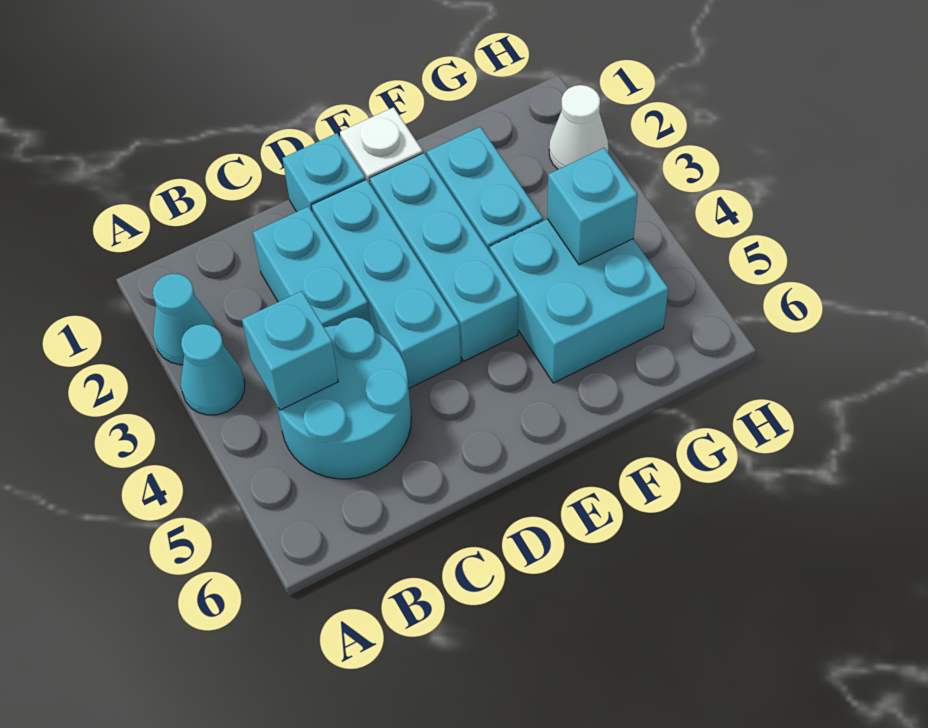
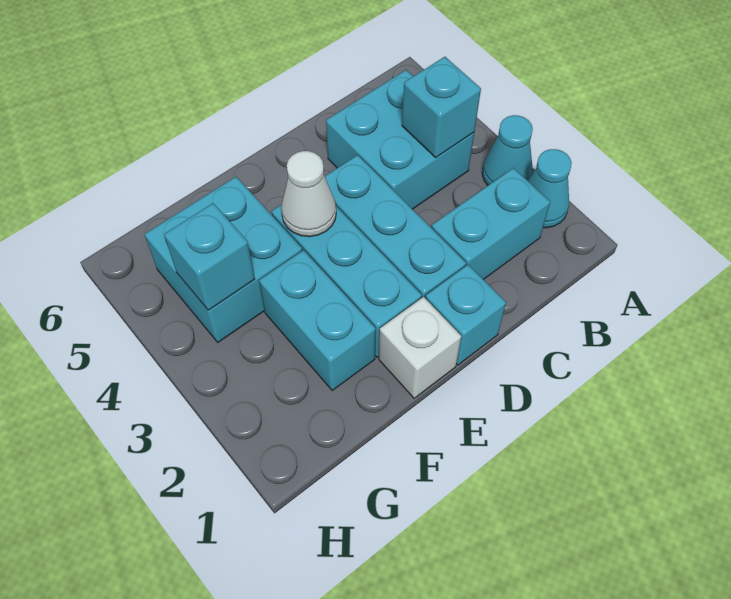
cyan 2x2 round brick [277,317,411,479] -> cyan 2x2 brick [326,70,474,209]
cyan 1x2 brick [253,206,370,327] -> cyan 1x2 brick turned to [431,168,550,279]
white 1x1 cone [549,85,608,169] -> white 1x1 cone moved to [281,151,336,237]

